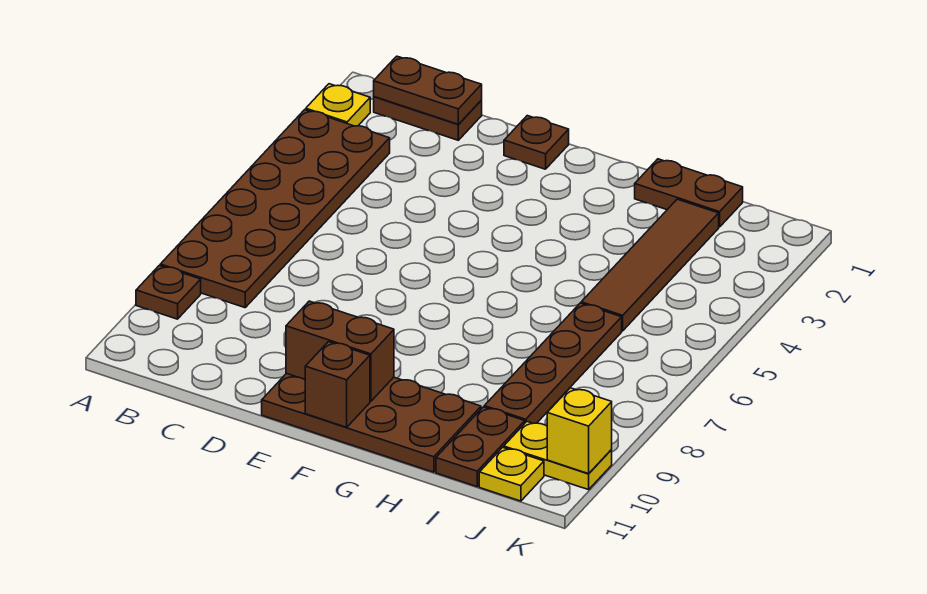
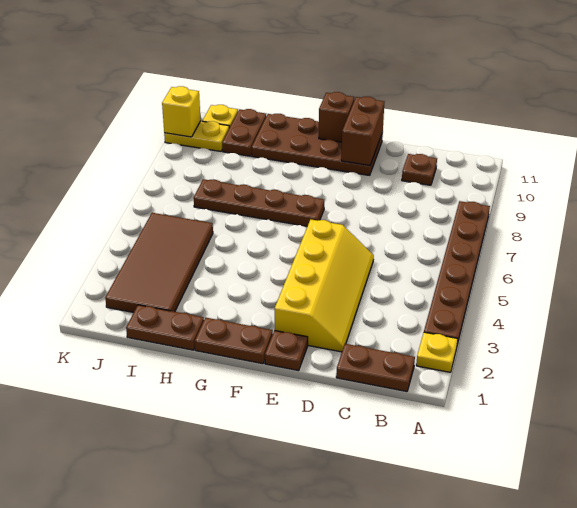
brown 2x6 plate [160,110,390,308] -> brown 1x6 plate [424,201,490,344]
brown 1x1 plate [136,265,201,319] -> brown 1x1 plate moved to [402,154,437,185]
brown 1x2 plate [374,56,482,124] -> brown 1x2 plate moved to [195,318,273,364]
none -> yellow 2x4 slope [275,219,374,352]
brown 1x2 brick [286,301,394,401] -> brown 1x2 brick turned to [341,97,384,166]
brown 1x4 tile [581,199,719,331] -> brown 2x4 tile [105,213,213,312]
brown 1x4 plate [484,303,622,423] -> brown 1x4 plate turned to [194,179,324,226]

